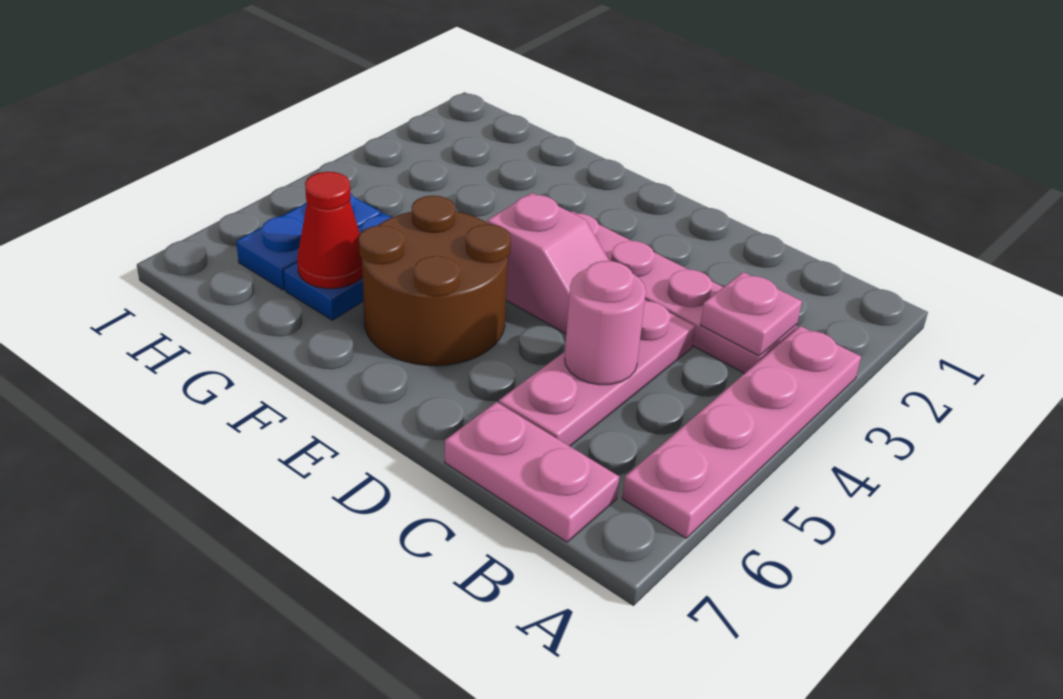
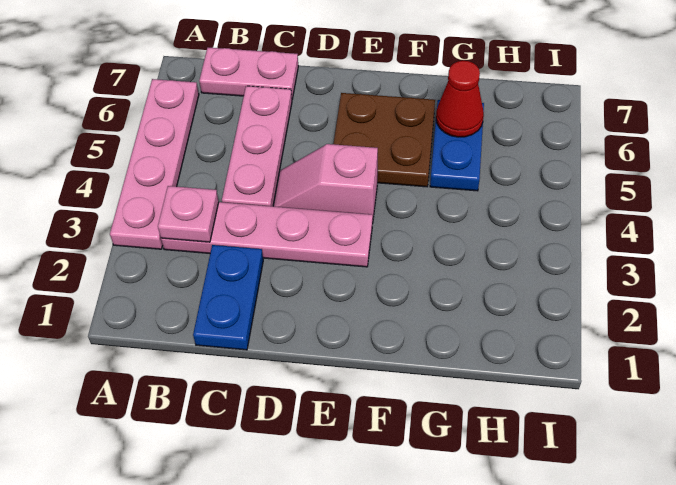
pink 1x1 round brick [565,261,646,385] -> none
brown 2x2 round brick [359,196,511,366] -> brown 2x2 plate [333,93,435,187]
blue 1x2 plate [236,193,381,290] -> blue 1x2 plate moved to [193,245,263,350]

